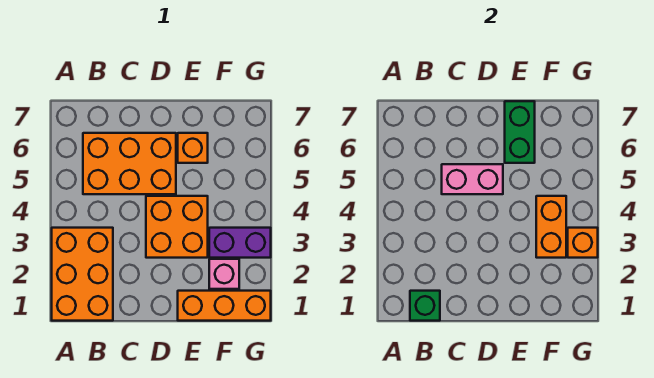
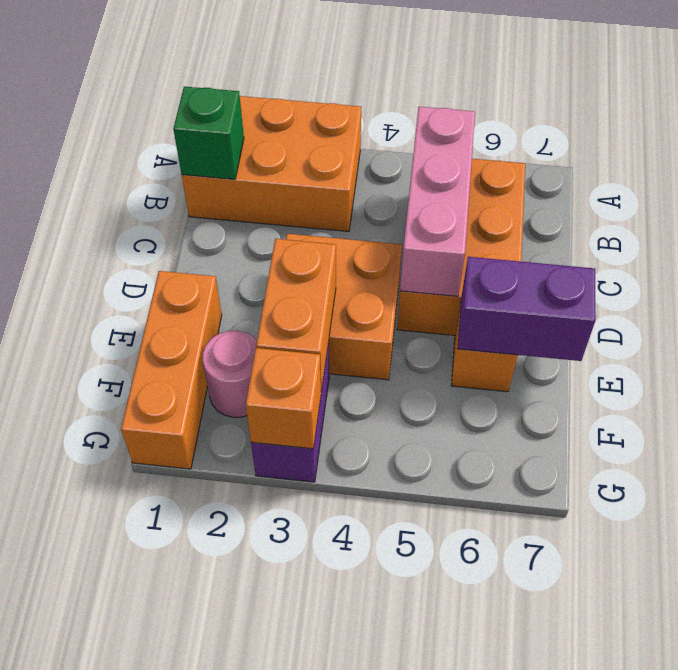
pink 1x2 brick [442,164,503,194] -> pink 1x3 brick [400,107,475,296]
green 1x2 brick [505,101,535,163] -> purple 1x2 brick [458,257,596,361]
pink 1x1 brick [209,259,239,289] -> pink 1x1 round brick [203,330,257,417]
orange 1x2 brick [536,196,566,258] -> orange 1x2 brick turned to [256,239,336,391]

